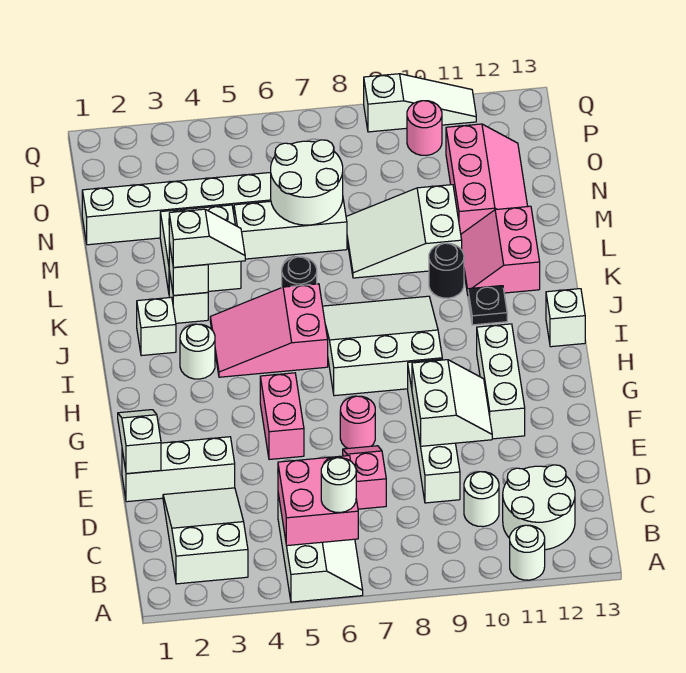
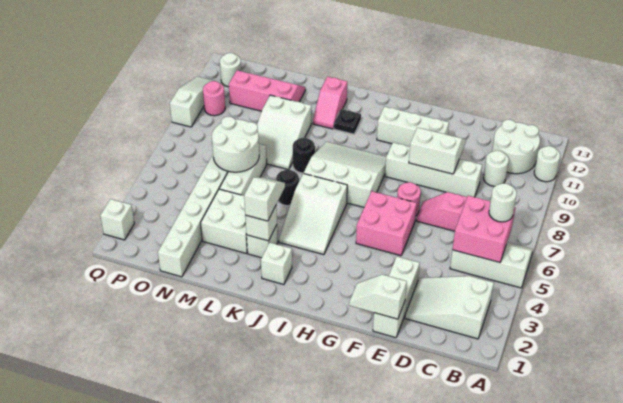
pink 1x2 brick [260,373,304,459] -> pink 2x2 brick [356,191,417,256]
white 3x3 slope [323,296,442,396] -> white 3x3 slope turned to [304,142,386,207]
white 1x1 round brick [180,324,215,379] -> white 1x1 round brick moved to [220,53,241,87]
pink 2x3 slope [210,284,328,377] -> white 2x3 slope [279,174,347,255]
white 1x1 brick [546,289,585,347] -> white 1x1 brick moved to [100,199,134,240]
black 1x1 round brick [429,243,464,298] -> black 1x1 round brick moved to [293,138,315,173]
pink 2x2 slope [461,206,540,294] -> pink 1x2 slope [313,77,347,129]

